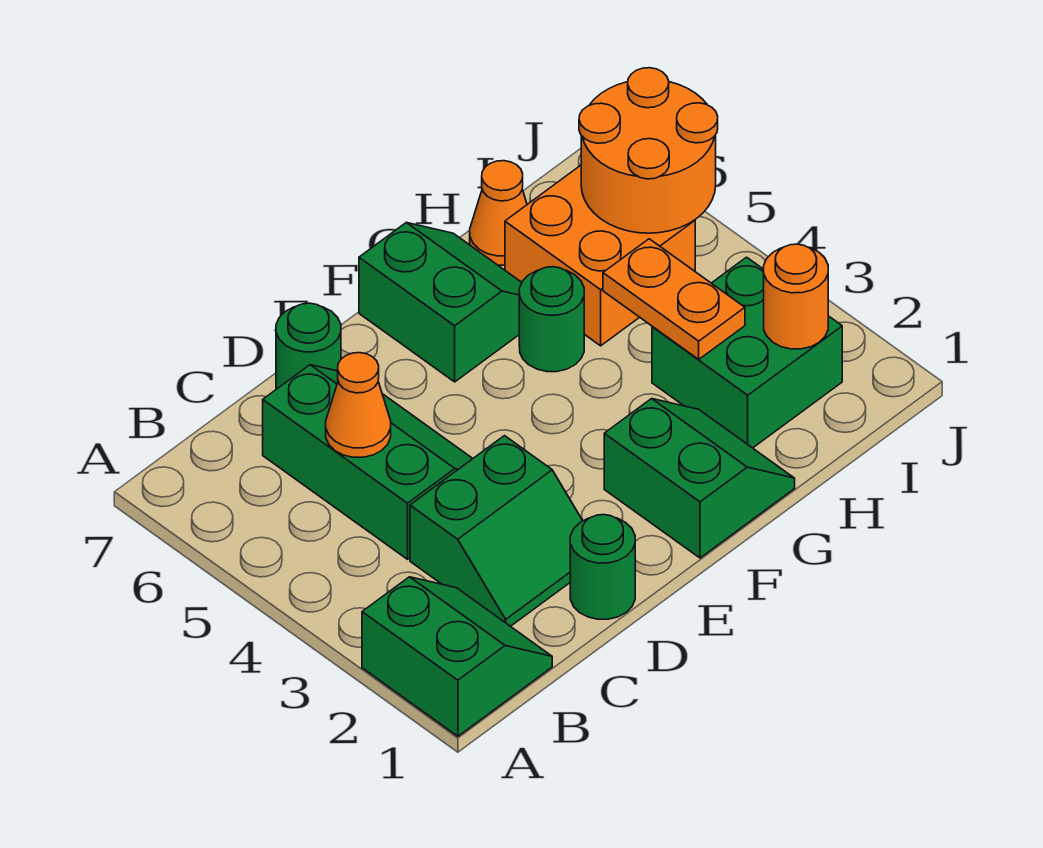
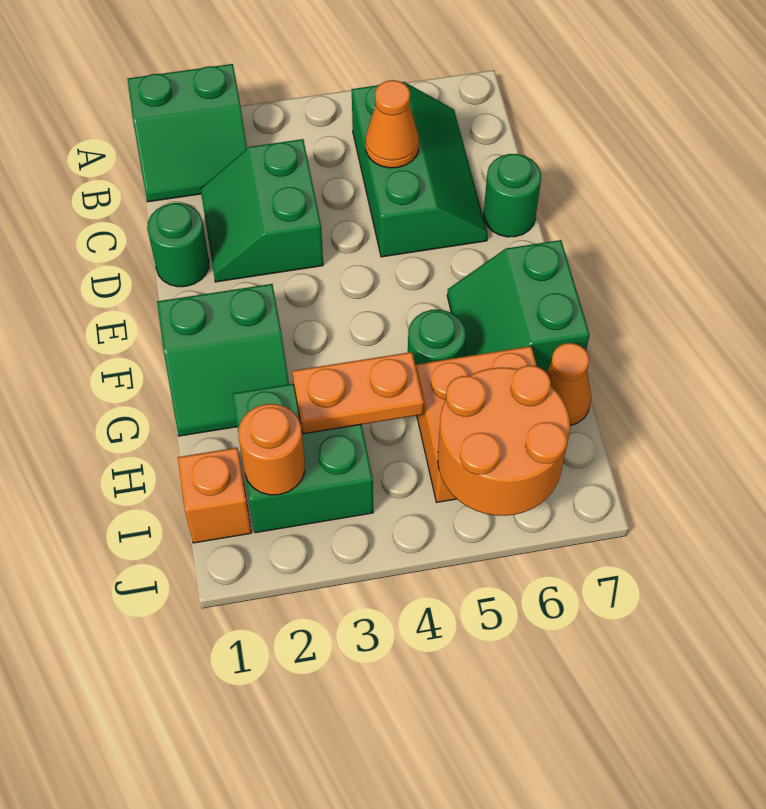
green 2x3 slope [263,365,473,559] -> green 2x3 slope turned to [352,82,488,257]
green 2x2 slope [359,223,522,382] -> green 2x2 slope turned to [447,240,590,371]
none -> orange 1x1 brick [178,448,251,543]

